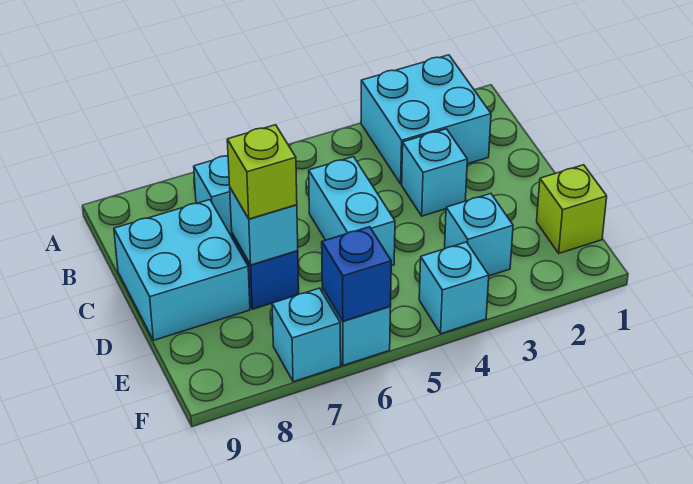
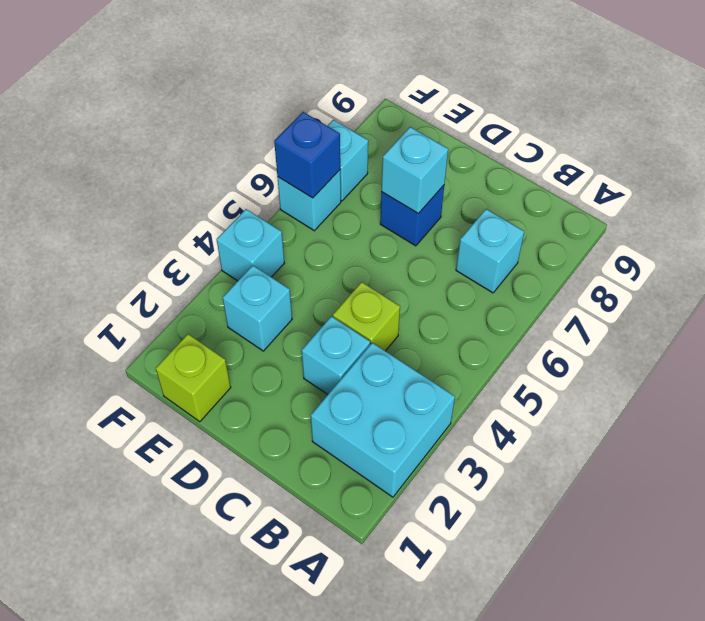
cyan 1x2 brick [309,157,395,266] -> none
cyan 2x2 brick [114,200,250,340] -> none
lime 1x1 brick [227,125,297,219] -> lime 1x1 brick moved to [333,282,400,351]

